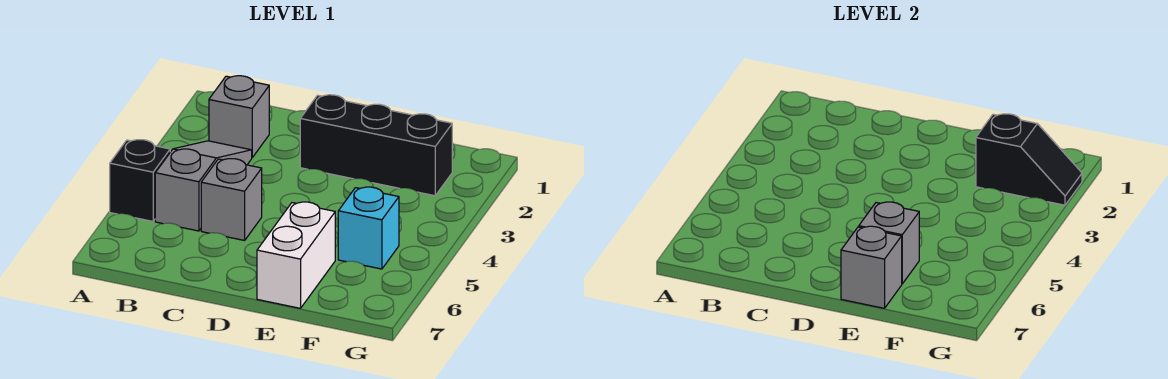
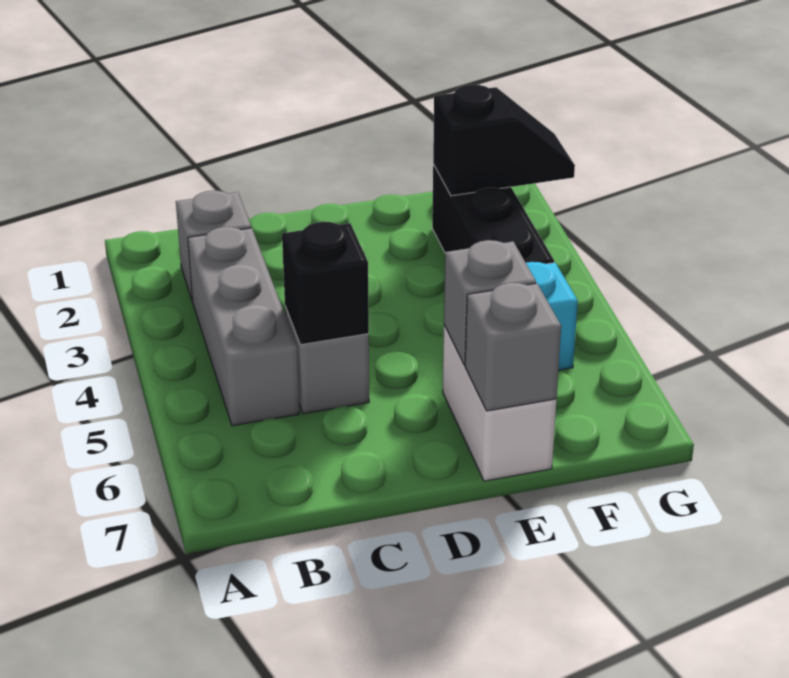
black 1x1 brick [110,140,170,221] -> black 1x1 brick moved to [282,222,369,345]
grey 1x3 slope [155,141,252,231] -> grey 1x3 brick [188,227,299,426]
black 1x3 brick [300,95,452,196] -> black 1x3 brick turned to [432,164,554,264]

